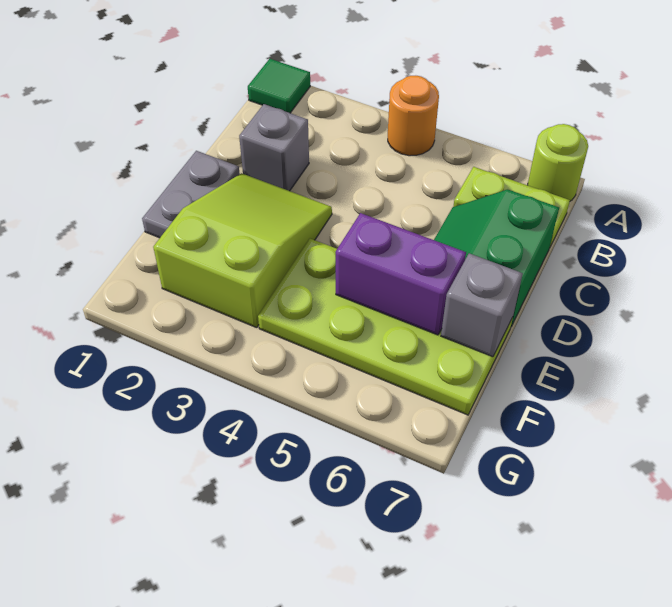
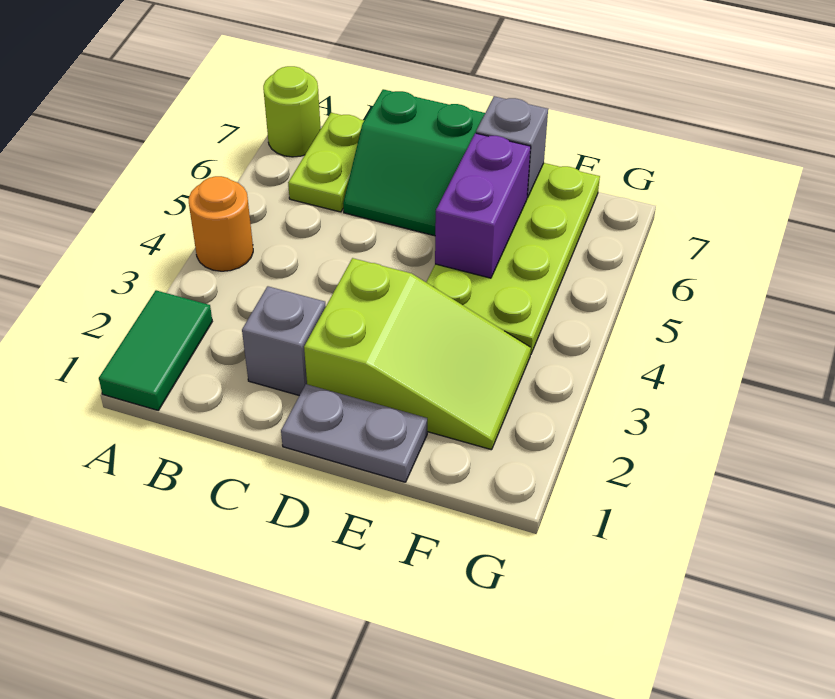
green 1x1 tile [248,59,310,113] -> green 1x2 tile [99,290,212,410]
lime 2x3 slope [153,173,332,328] -> lime 2x3 slope turned to [304,258,531,450]

